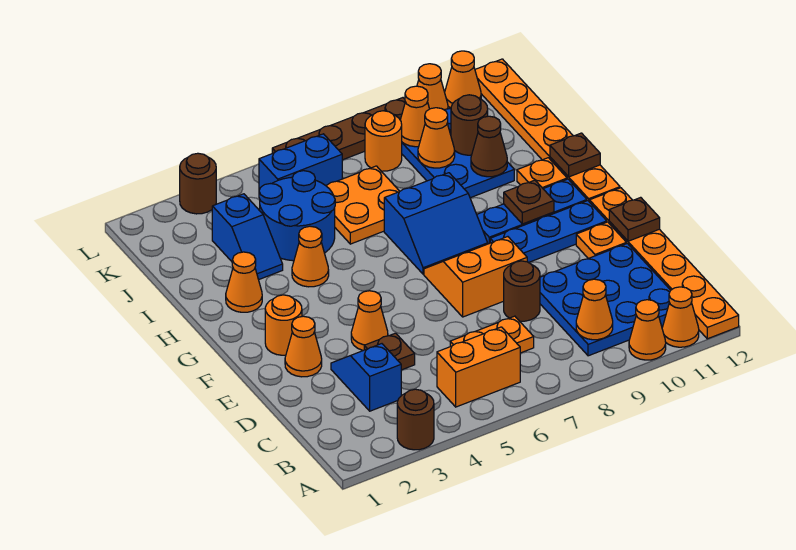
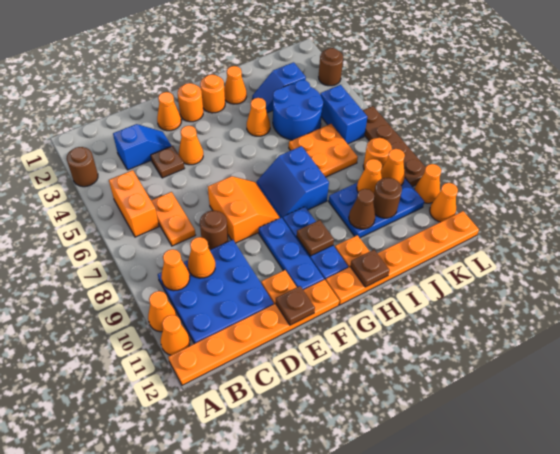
none -> orange 1x1 cone [188,237,215,278]
none -> orange 1x1 round brick [200,74,225,113]

